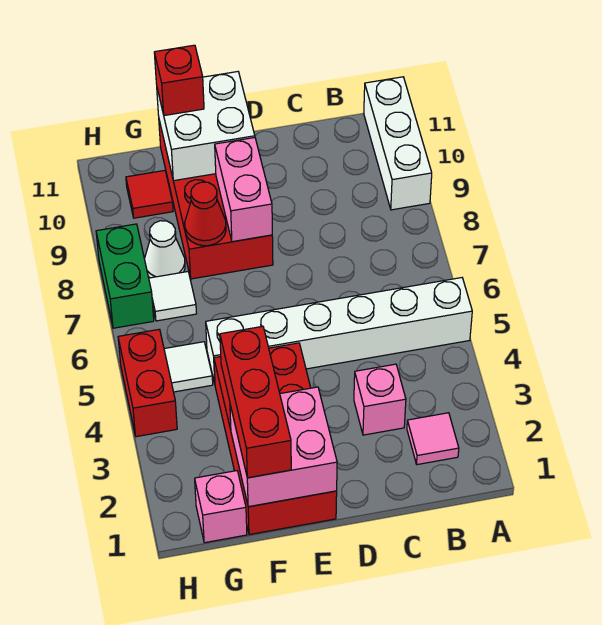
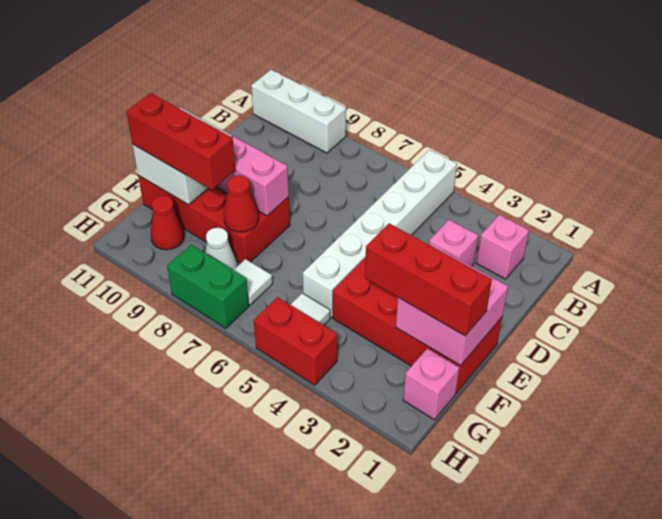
pink 1x1 tile [407,413,459,465] -> pink 1x1 brick [477,215,529,279]
red 1x1 brick [154,45,204,116] -> red 1x3 brick [126,93,235,190]
red 1x1 tile [126,170,173,218] -> red 1x1 cone [151,195,185,250]

